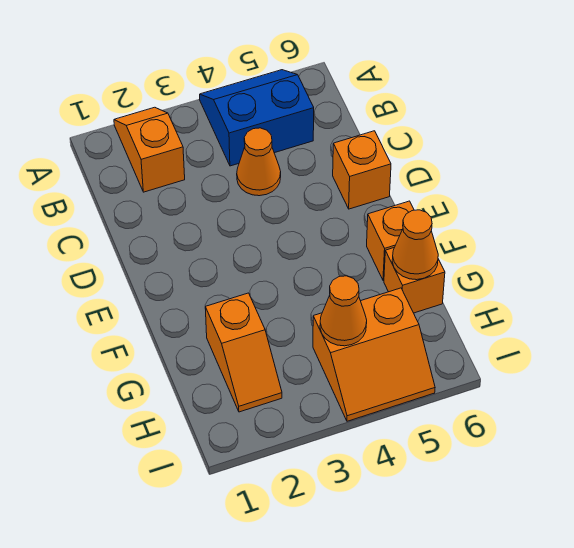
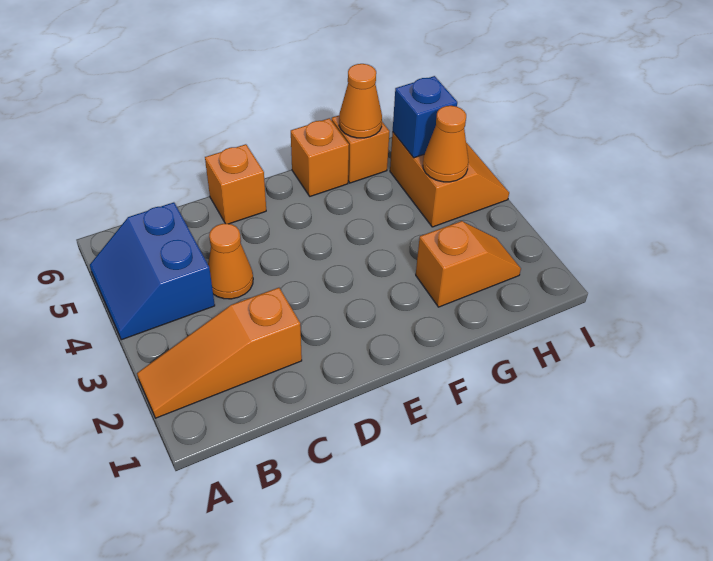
orange 1x2 slope [114,107,185,192] -> orange 1x3 slope [137,288,302,418]
none -> blue 1x1 brick [393,76,457,158]

